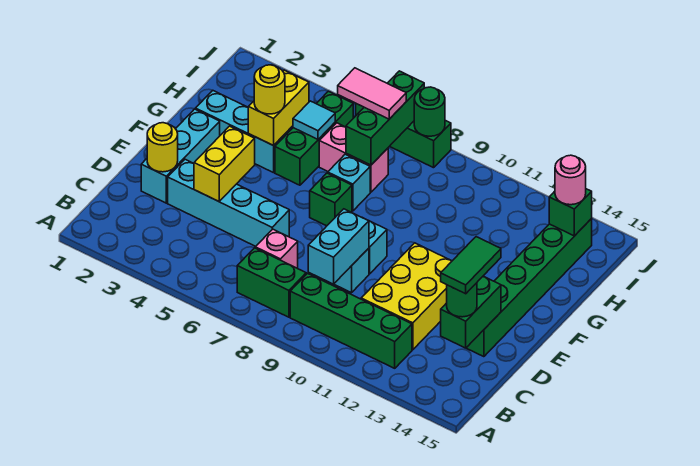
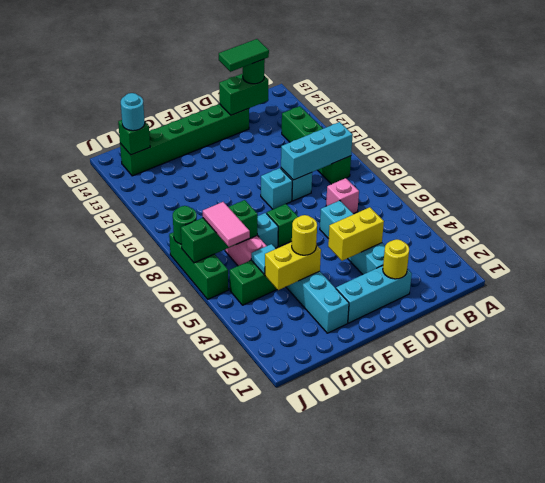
green 1x2 brick [237,248,306,317] -> none
cyan 1x2 brick [308,209,369,284] -> cyan 1x3 brick [281,122,353,180]
yellow 2x3 brick [361,243,452,350] -> none
pink 1x1 round brick [555,155,586,205] -> cyan 1x1 round brick [121,93,145,131]

